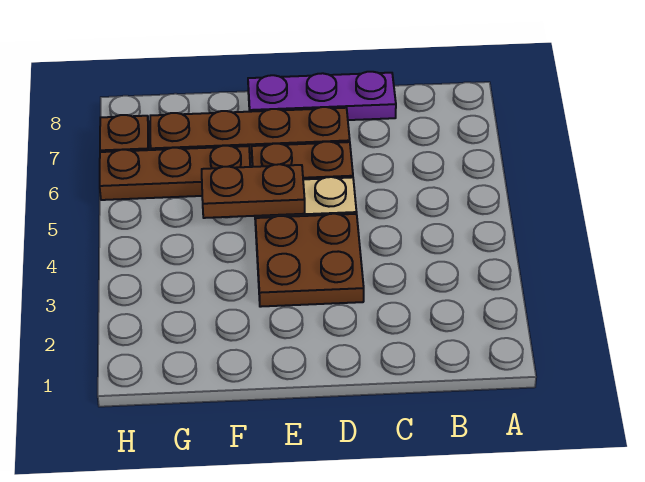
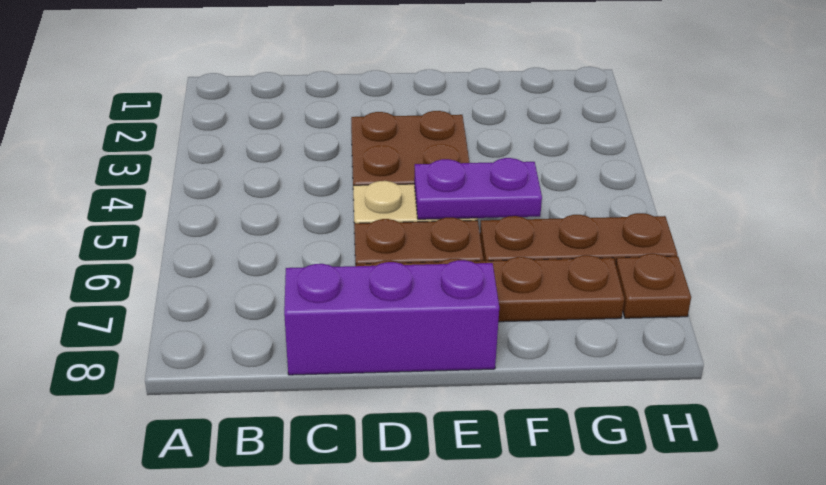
purple 1x3 plate [248,72,396,120] -> purple 1x3 brick [284,260,499,375]
brown 1x2 plate [202,164,305,218] -> purple 1x2 plate [414,158,542,219]

